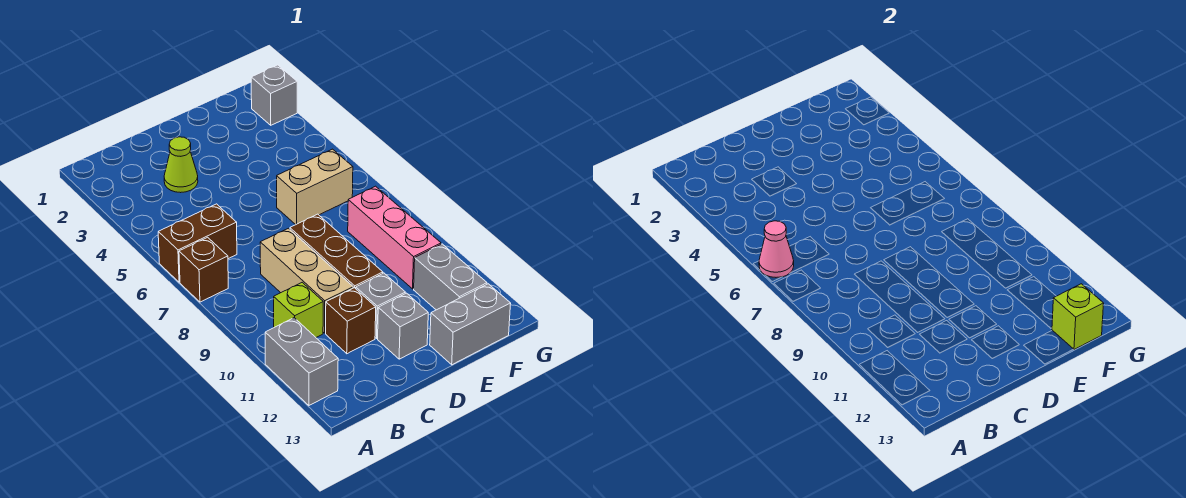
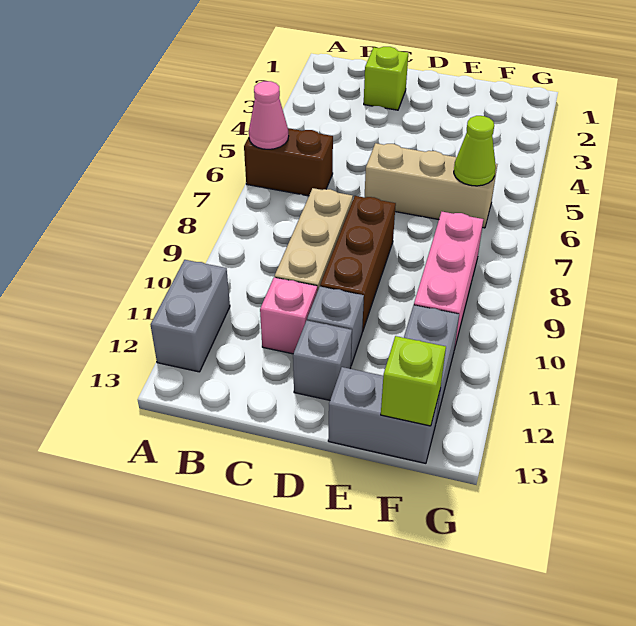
brown 1x1 brick [179,237,228,302] -> none
lime 1x1 brick [274,282,323,337] -> lime 1x1 brick moved to [364,47,408,110]
lime 1x1 cone [164,137,198,193] -> lime 1x1 cone moved to [454,116,496,186]
brown 1x1 brick [326,288,376,354] -> pink 1x1 brick [260,277,317,354]
tan 1x2 brick [277,149,353,225] -> tan 1x3 brick [365,143,497,228]
grey 1x1 brick [251,65,297,125] -> none

